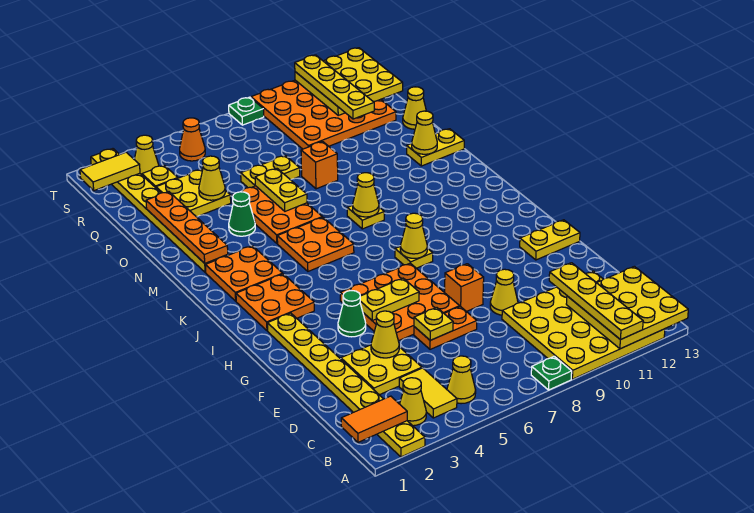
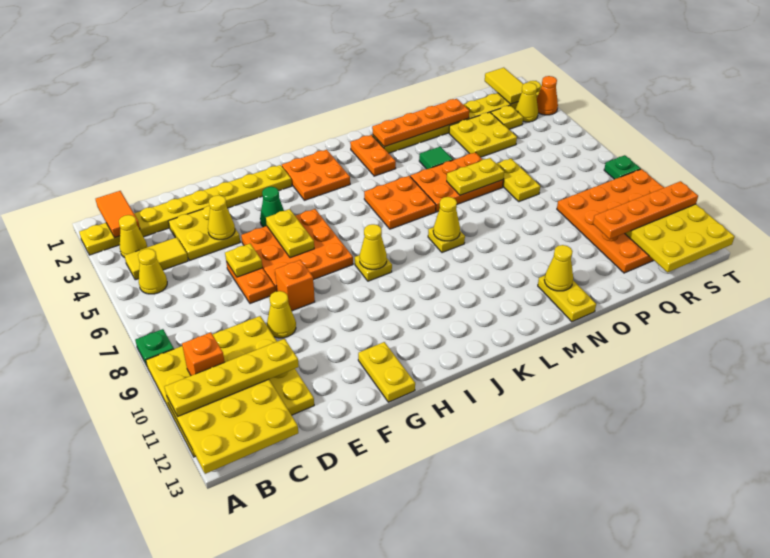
orange 2x2 plate [205,246,283,301] -> orange 1x2 plate [350,135,396,176]
green 1x1 cone [229,192,255,236] -> green 1x1 tile [419,147,453,169]
orange 1x1 brick [301,142,338,189] -> orange 1x1 brick moved to [182,332,225,376]
yellow 1x1 cone [199,156,225,200] -> none
yellow 1x1 cone [403,87,426,129] -> none
yellow 1x4 plate [295,55,374,119] -> orange 1x4 plate [593,181,698,239]
orange 1x1 cone [180,118,205,161] -> orange 1x1 cone moved to [537,76,558,115]

